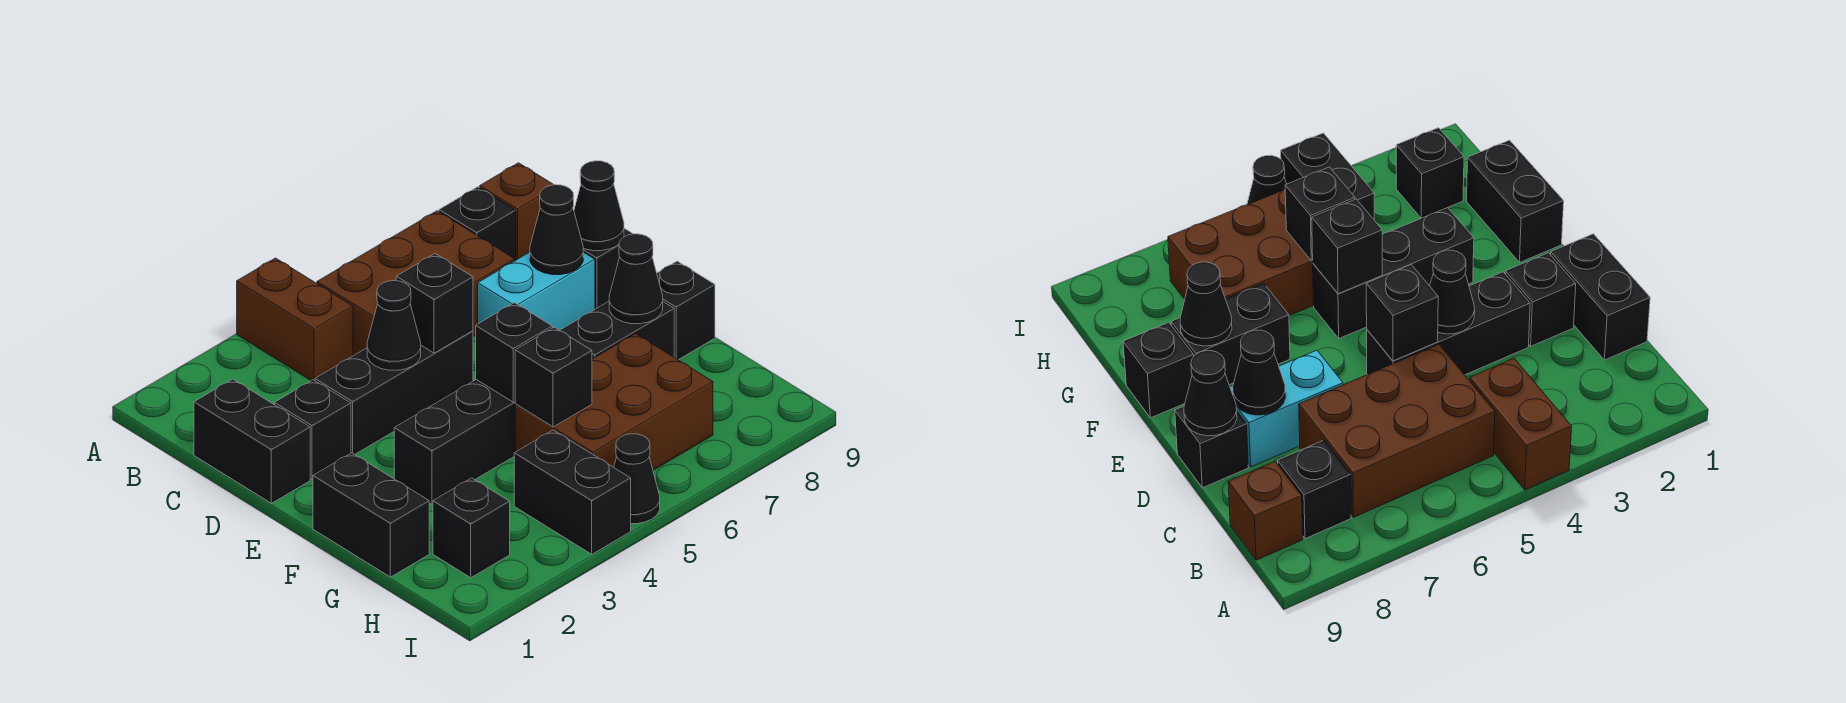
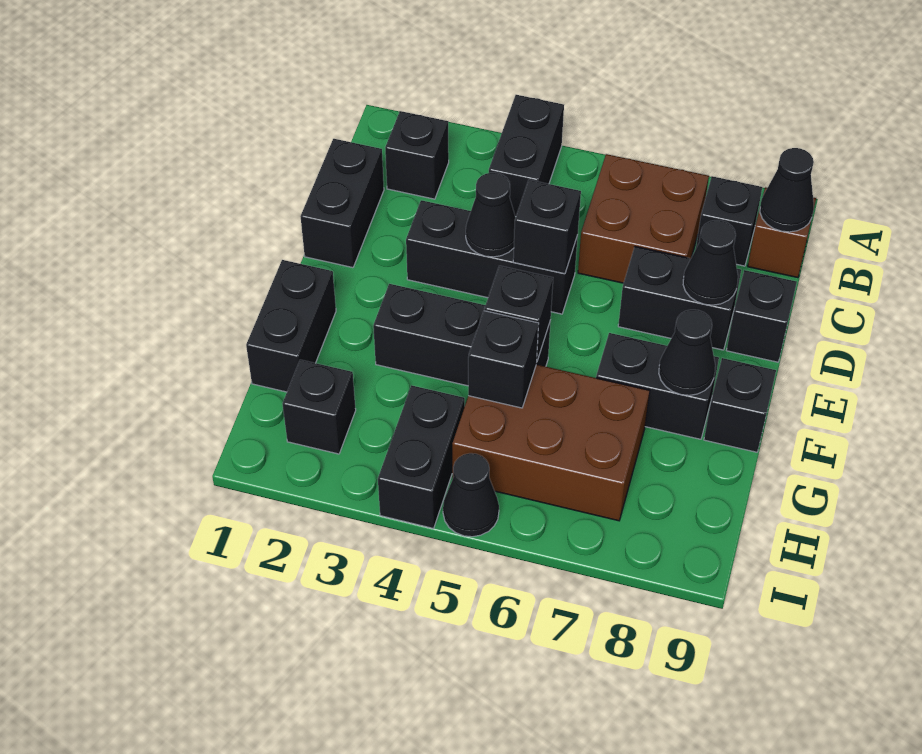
brown 1x2 brick [237,258,353,381] -> black 1x2 brick [489,95,564,217]
brown 2x3 brick [317,211,515,356] -> brown 2x2 brick [578,154,709,283]
black 1x1 brick [274,380,351,479] -> black 1x1 brick moved to [385,111,449,199]
cyan 1x2 brick [478,252,595,330] -> black 1x2 brick [618,247,741,350]
black 1x1 cone [574,161,624,251] -> black 1x1 cone moved to [760,148,814,232]

